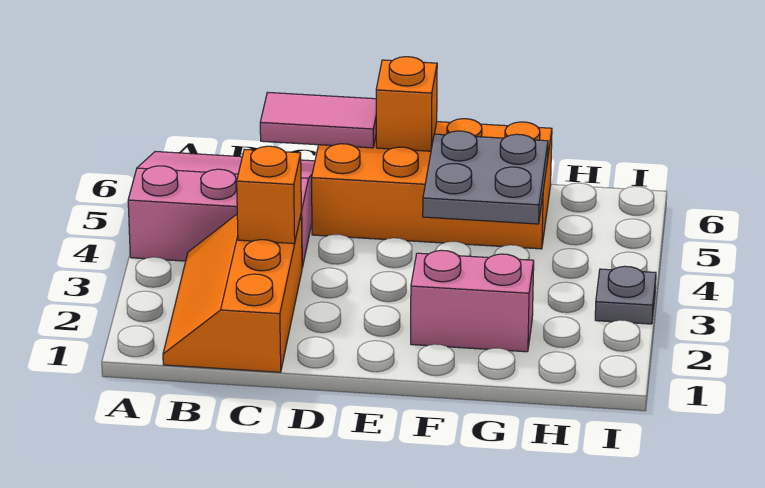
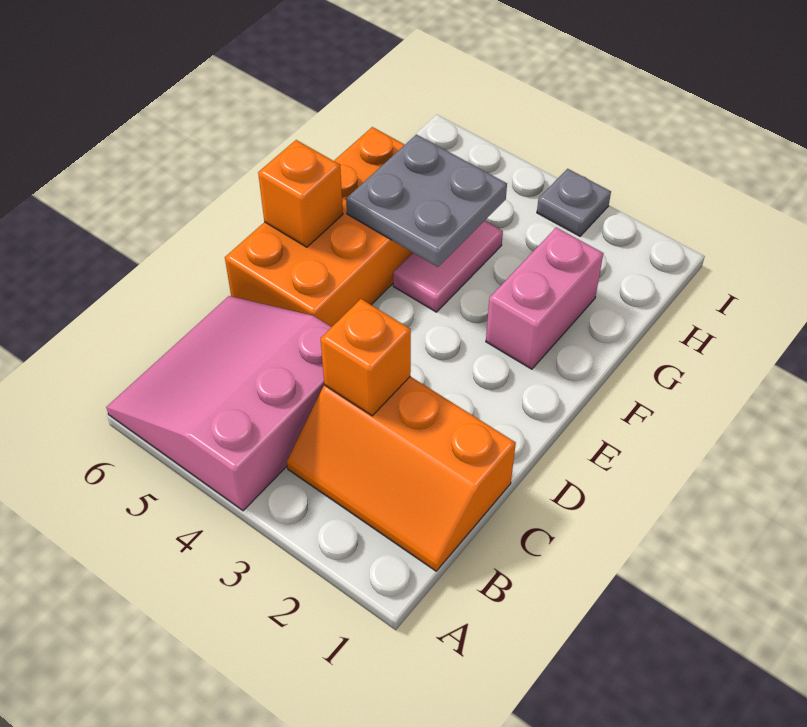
pink 1x2 tile [260,92,376,148] -> pink 1x2 tile moved to [393,221,503,312]

